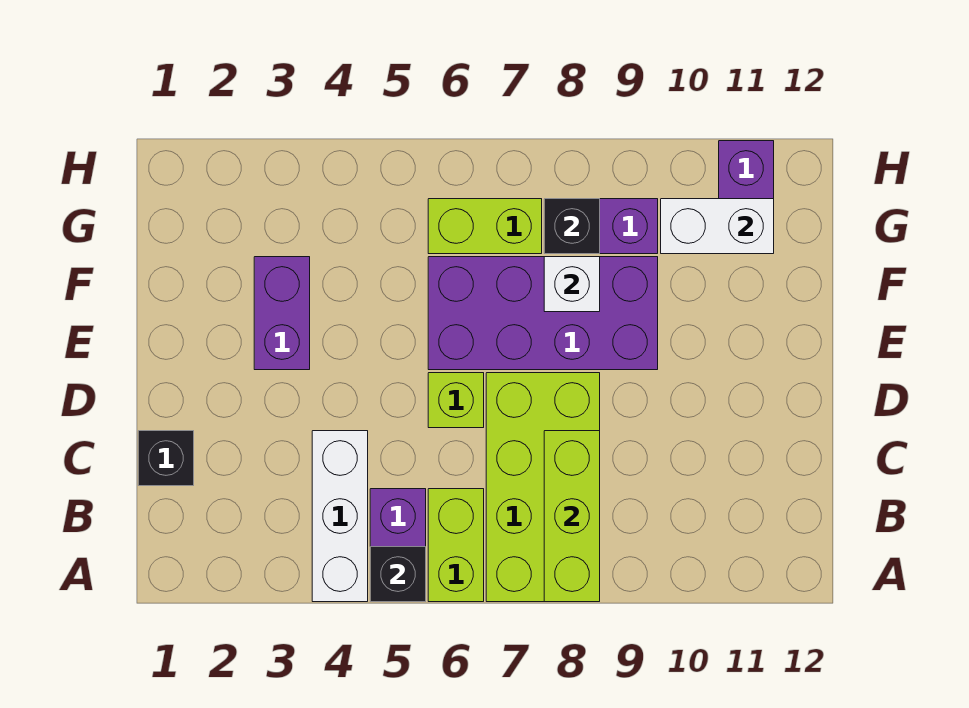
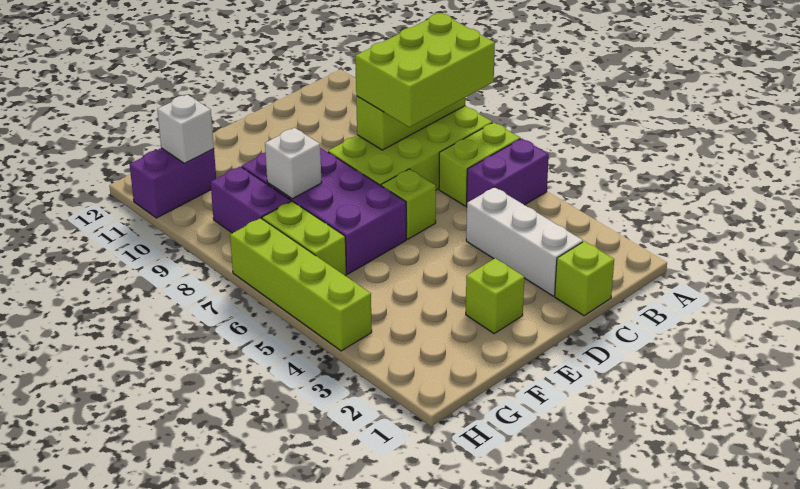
white 1x3 brick [312,431,368,602] -> white 1x3 brick turned to [466,187,583,296]
black 1x1 brick [370,547,426,602] -> none
none -> lime 2x3 brick [355,13,495,127]
black 1x1 brick [138,431,194,486] -> lime 1x1 brick [555,241,614,316]
none -> lime 1x1 brick [466,258,524,333]
purple 1x2 brick [254,257,310,370] -> none
black 1x1 brick [544,199,600,254] -> none
white 1x2 brick [661,199,774,254] -> white 1x1 brick [157,94,214,163]
none -> lime 1x4 brick [230,218,372,351]

